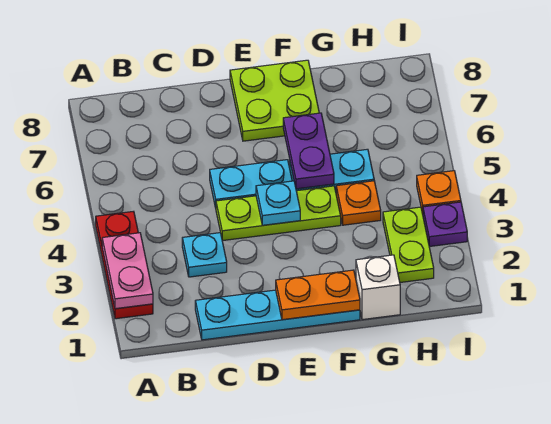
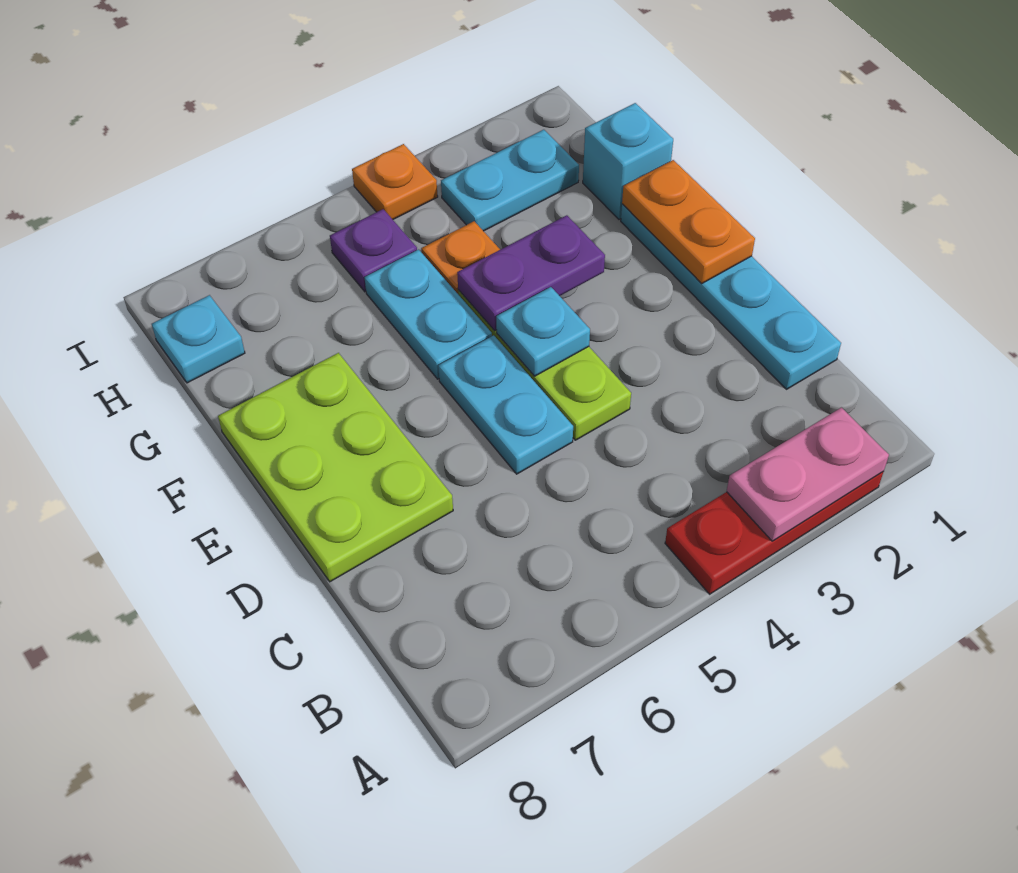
cyan 1x1 plate [182,233,227,277] -> cyan 1x1 plate moved to [152,295,245,383]
lime 2x2 plate [230,60,319,141] -> lime 2x3 plate [218,353,453,582]
purple 1x2 plate [283,113,334,189] -> purple 1x2 plate moved to [457,215,605,331]
white 1x1 brick [356,255,400,320] -> cyan 1x1 brick [583,103,673,219]
lime 1x2 plate [383,207,434,282] -> cyan 1x2 plate [441,130,579,231]
purple 1x1 plate [423,202,467,247] -> purple 1x1 plate moved to [330,209,417,292]

